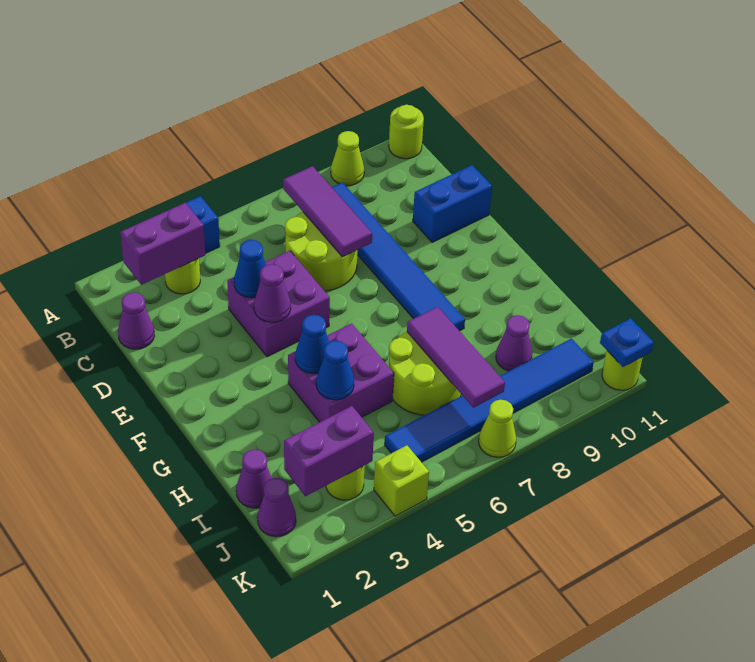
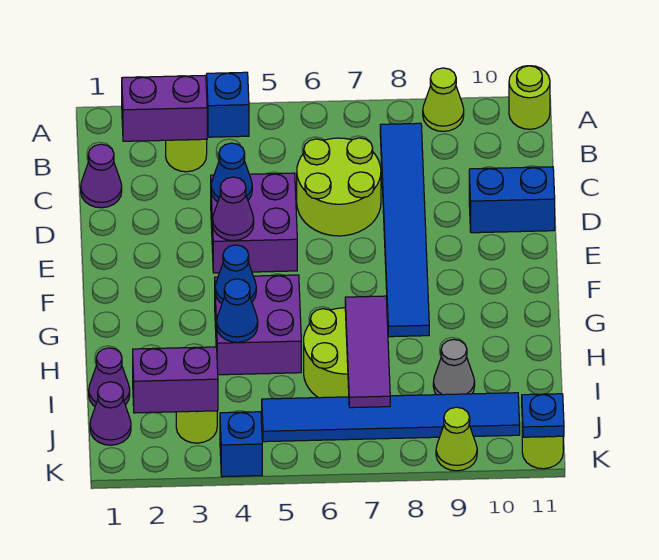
purple 1x3 tile [283,166,372,257] -> none
purple 1x1 cone [496,315,532,371] -> grey 1x1 cone [433,339,475,395]
lime 1x1 brick [374,445,429,516] -> blue 1x1 brick [220,412,262,477]
lime 1x1 cone [479,400,516,457] -> lime 1x1 cone moved to [436,407,477,471]

